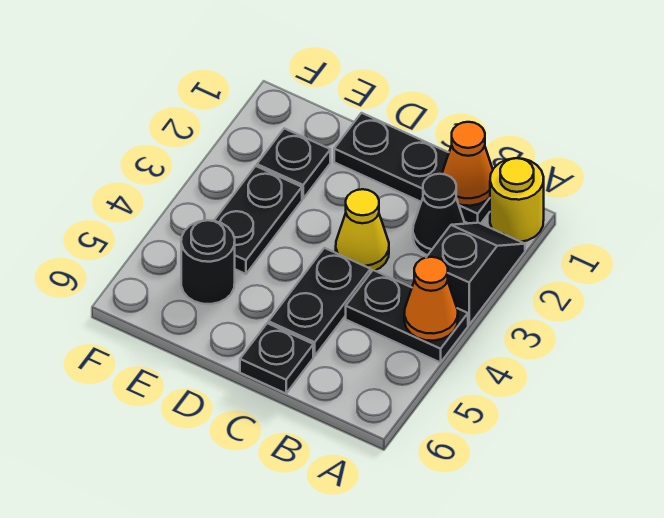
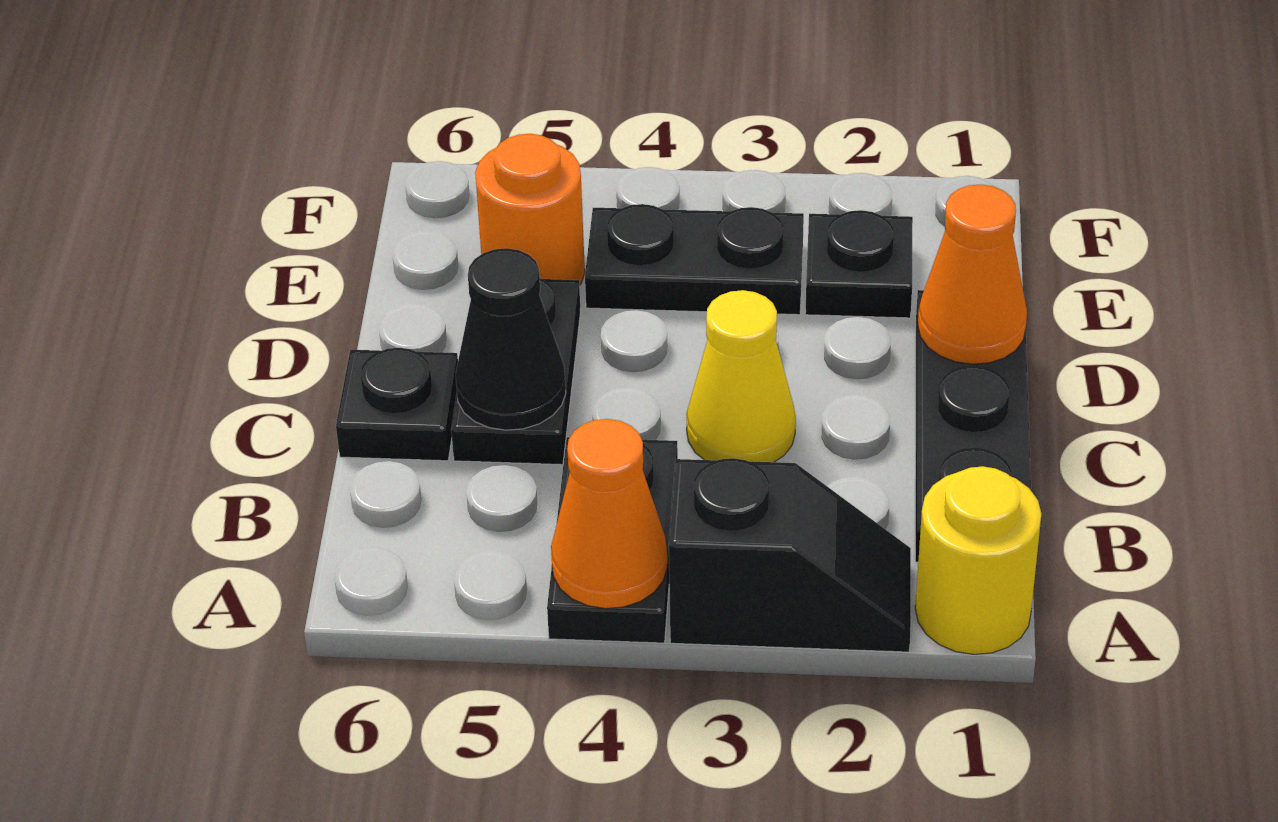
orange 1x1 cone [442,122,493,206] -> orange 1x1 cone moved to [918,184,1027,364]
black 1x1 cone [413,174,465,255] -> black 1x1 cone moved to [456,248,566,430]
black 1x2 plate [268,248,371,356] -> black 1x2 plate turned to [451,278,581,465]
black 1x1 round brick [181,220,235,304] -> orange 1x1 round brick [475,134,585,285]

